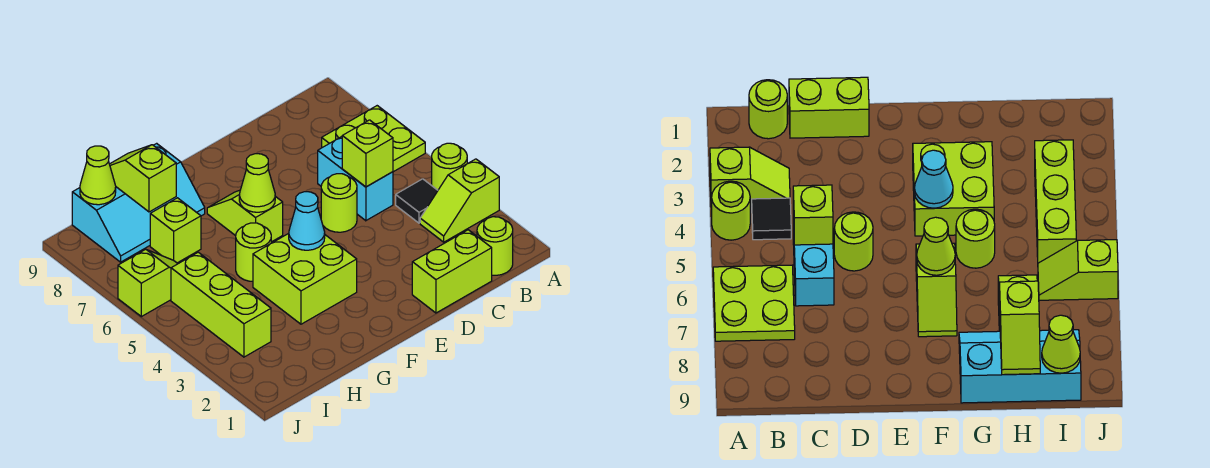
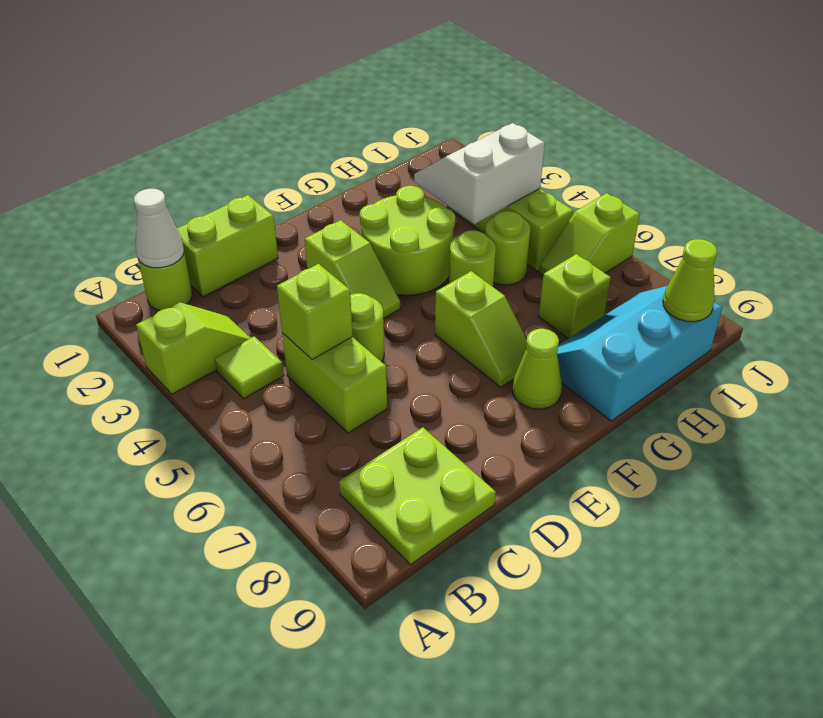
lime 1x1 round brick [432,143,467,190] -> lime 1x1 round brick moved to [485,211,530,285]
lime 2x2 plate [322,106,425,172] -> lime 2x2 plate moved to [339,427,496,565]
none -> white 1x1 cone [134,189,184,268]
black 1x1 tile [396,179,438,223] -> lime 1x1 tile [214,336,284,399]
cyan 1x2 brick [318,137,393,221] -> lime 1x2 brick [282,333,387,433]
lime 2x2 brick [253,233,357,324] -> lime 2x2 round brick [360,186,455,295]
cyan 1x1 cone [289,192,325,250] -> none
lime 1x1 cone [239,154,275,212] -> lime 1x1 cone moved to [513,329,562,409]
none -> white 2x2 slope [414,123,545,224]
lime 1x2 slope [110,145,176,212] -> lime 1x2 slope moved to [305,220,400,319]

